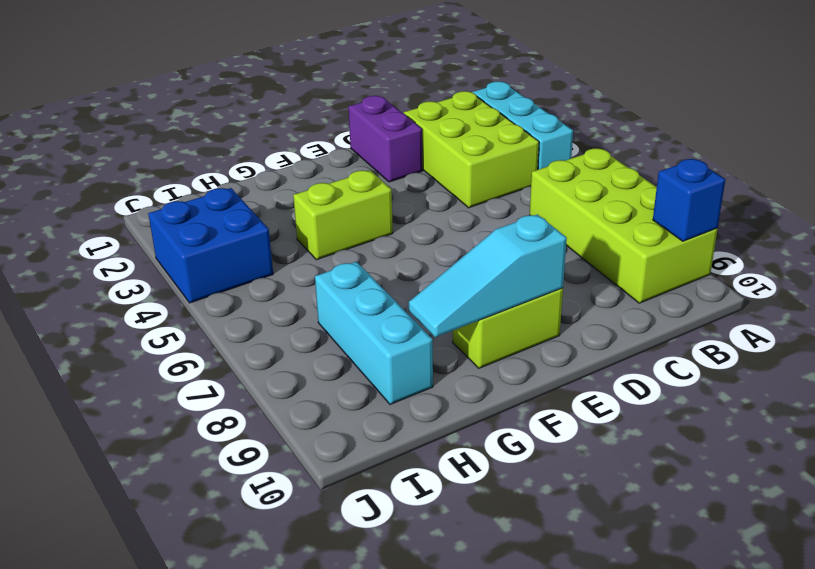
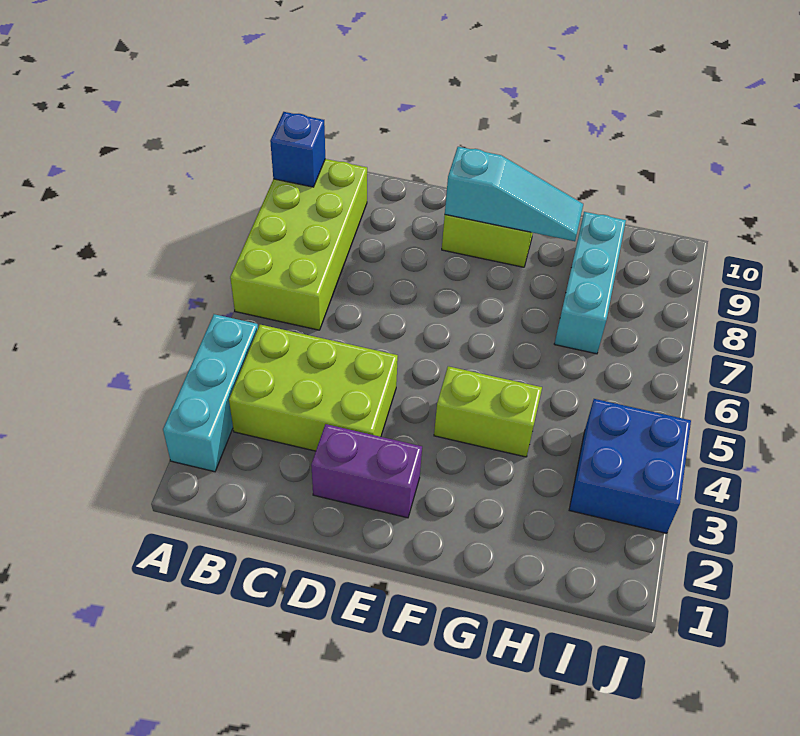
lime 2x3 brick [404,91,539,208] -> lime 2x3 brick turned to [229,325,398,451]
purple 1x2 brick [348,96,423,182] -> purple 1x2 brick turned to [311,424,422,518]

